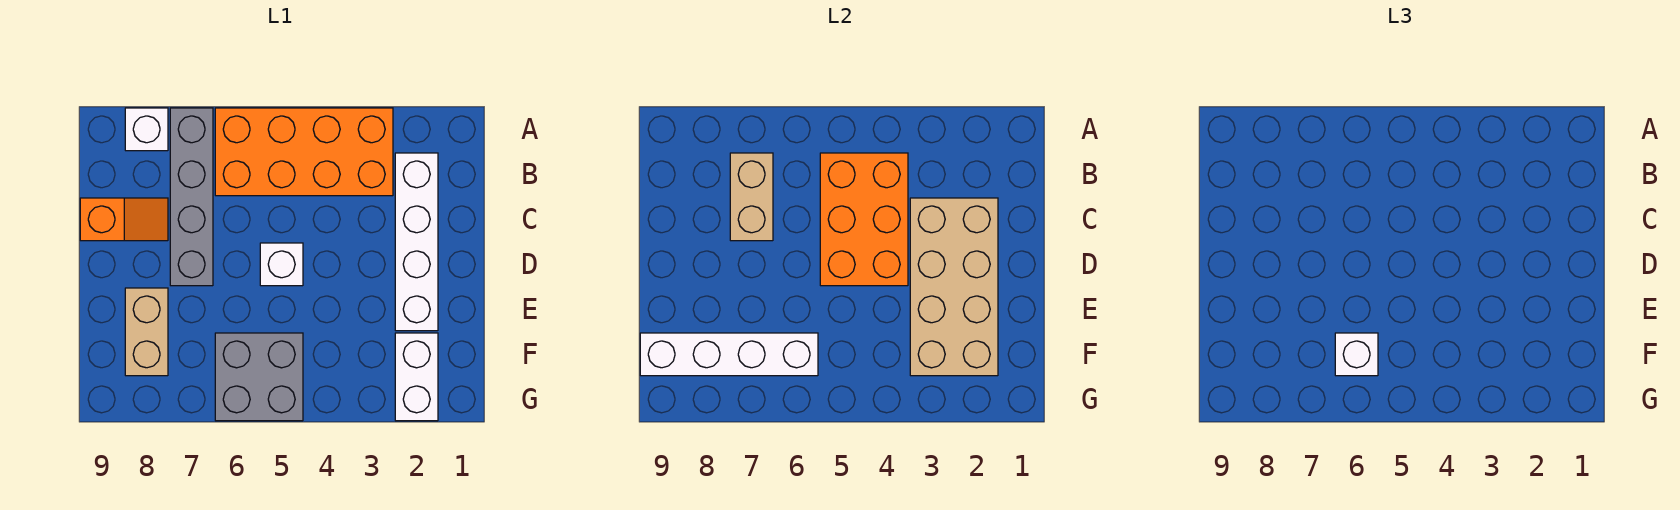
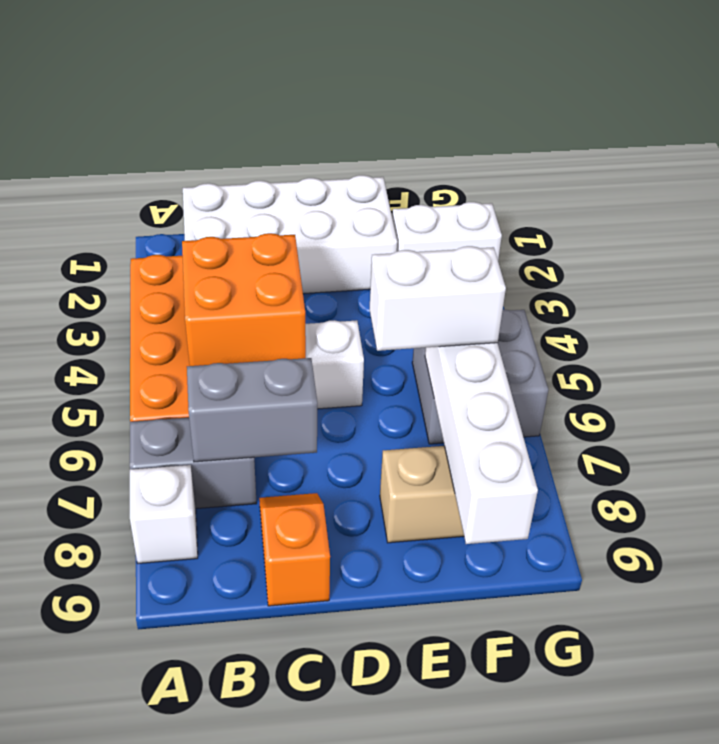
grey 1x4 brick [170,108,213,286] -> grey 1x2 brick [130,418,257,509]
white 1x4 brick [395,153,438,331] -> white 2x4 brick [183,175,397,294]
orange 2x3 brick [820,153,908,286] -> orange 2x2 brick [182,233,306,366]
tan 1x2 brick [730,153,773,241] -> grey 1x2 brick [187,358,317,462]
tan 2x4 brick [910,198,998,376] -> none
white 1x1 brick [1335,333,1378,376] -> white 1x2 brick [369,246,506,351]

